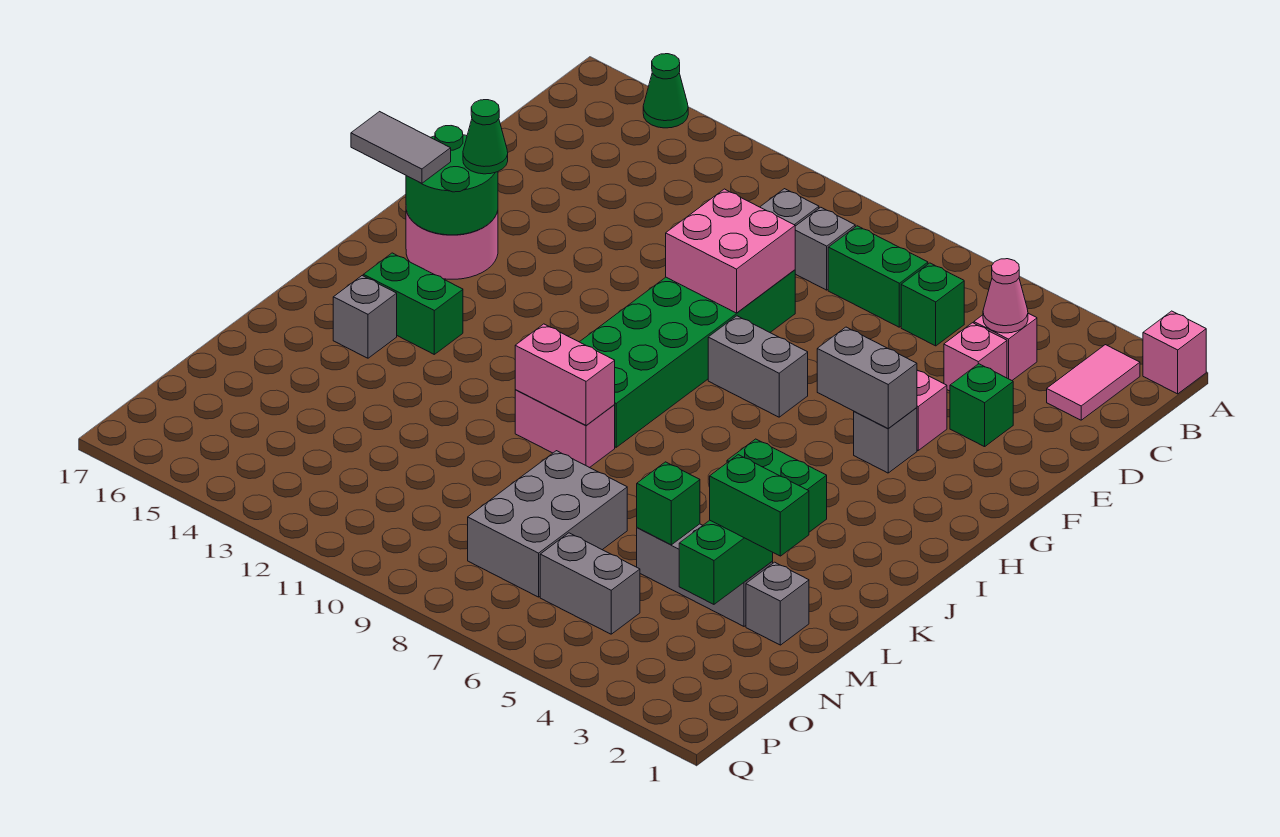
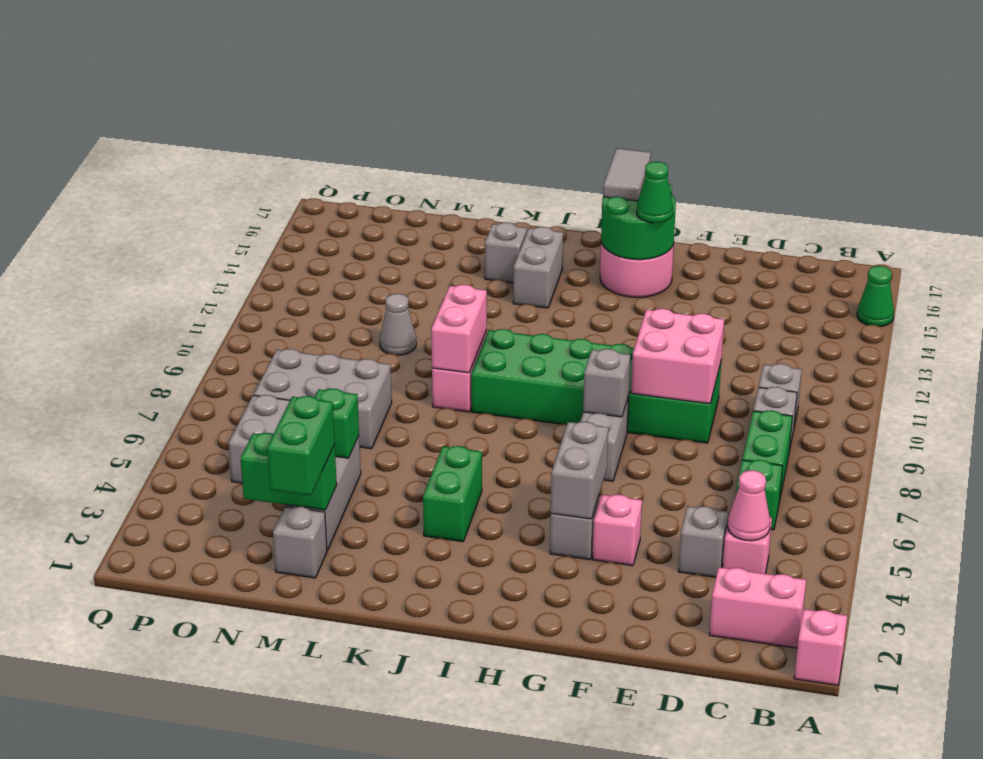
pink 1x2 tile [1047,345,1140,420] -> pink 1x2 brick [709,567,806,648]
pink 1x1 brick [944,323,1007,391] -> grey 1x1 brick [678,506,728,577]
green 1x1 brick [950,364,1013,447] -> none
none -> grey 1x1 brick [583,349,630,417]
green 1x2 brick [363,253,463,354] -> grey 1x2 brick [513,227,563,308]
none -> grey 1x1 cone [380,294,416,355]

